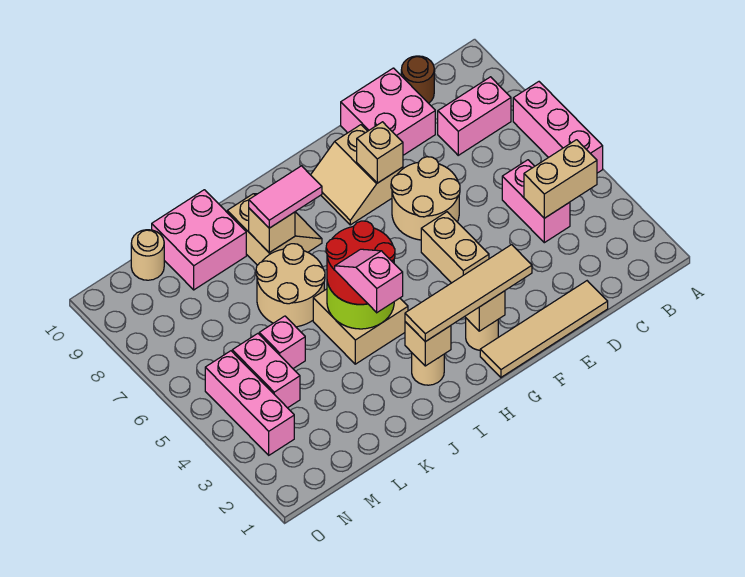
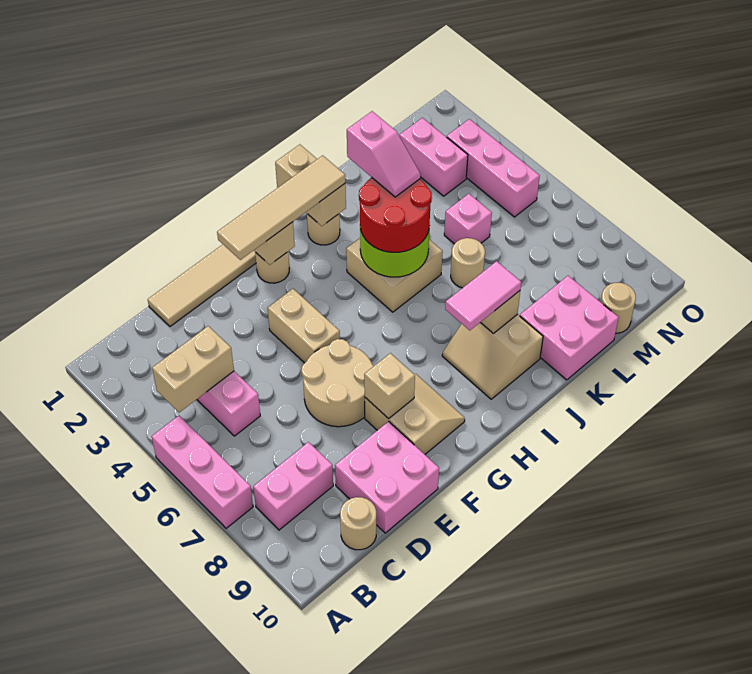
brown 1x1 round brick [401,56,434,103] -> tan 1x1 round brick [340,497,376,550]
tan 1x1 brick [405,322,451,366] -> tan 1x2 brick [275,144,346,226]
tan 2x2 round brick [256,244,325,327] -> tan 1x1 round brick [451,238,485,288]
pink 1x2 brick [232,334,300,408] -> pink 1x2 brick moved to [399,118,468,196]

